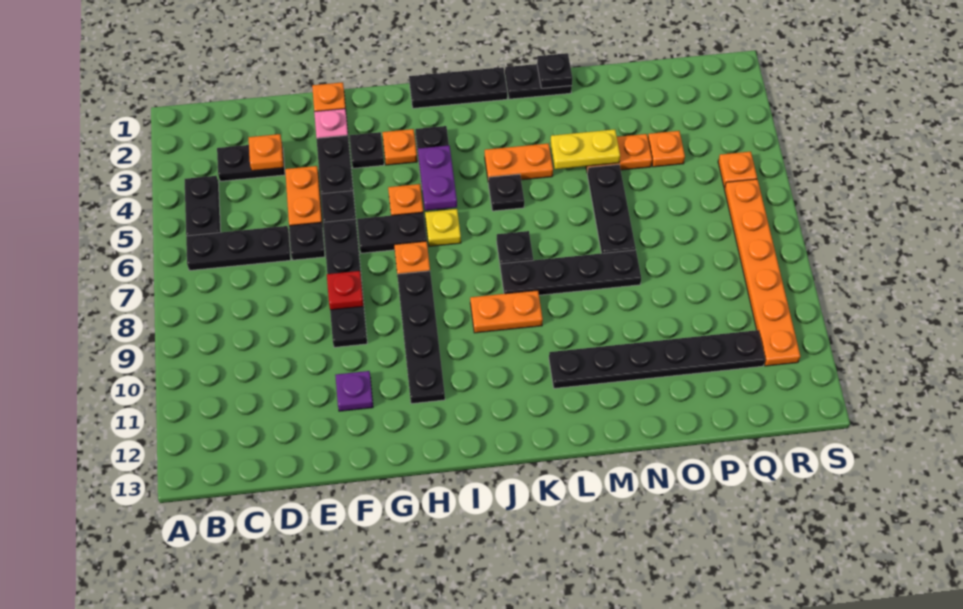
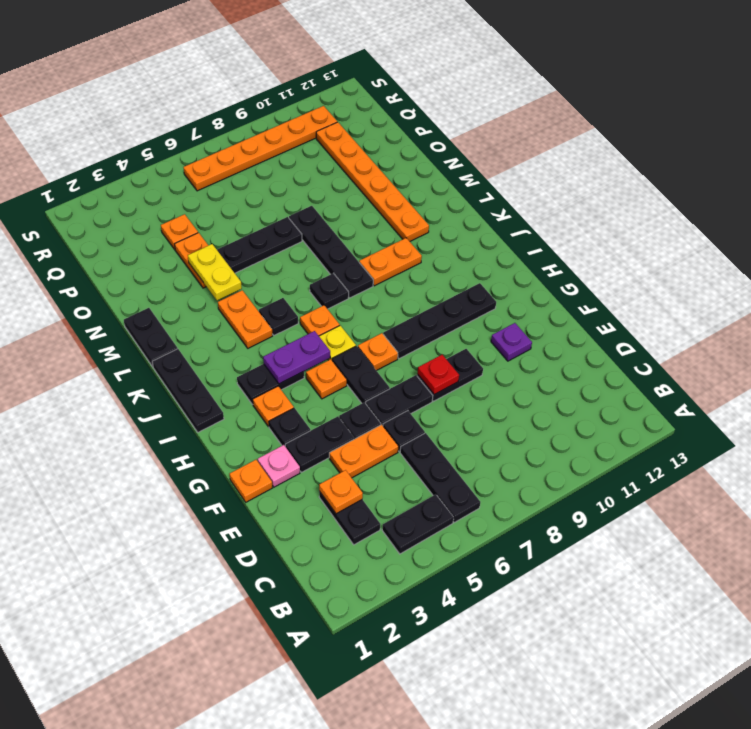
orange 1x2 plate [470,290,543,333] -> orange 1x2 plate turned to [359,238,422,286]
black 1x6 plate [549,330,765,388] -> orange 1x6 plate [316,122,429,241]
black 1x1 plate [537,53,572,88] -> none
orange 1x1 plate [718,152,757,188] -> orange 1x1 plate moved to [300,305,340,336]

